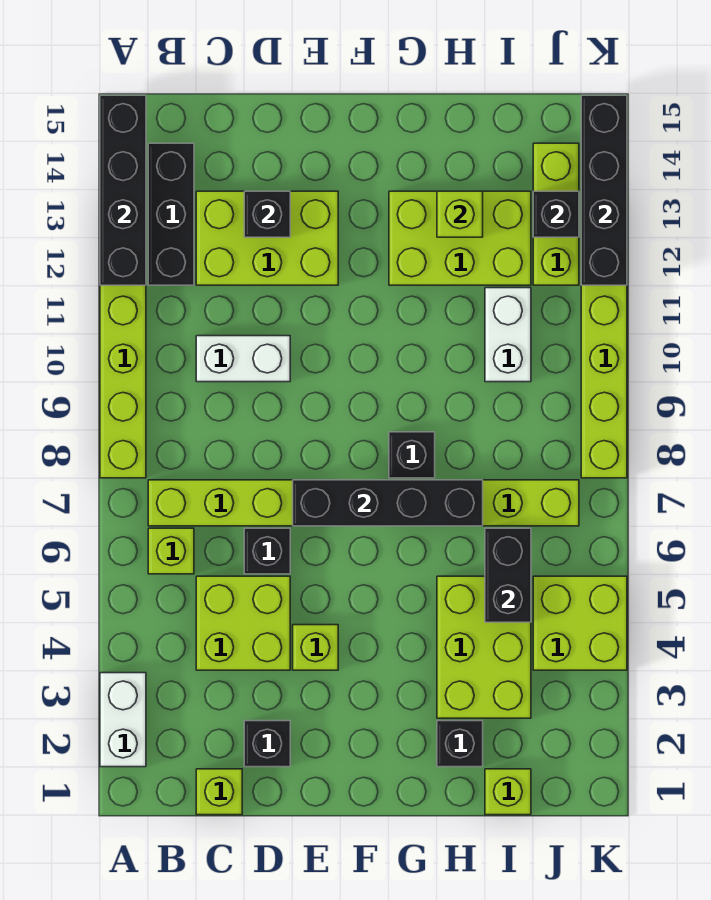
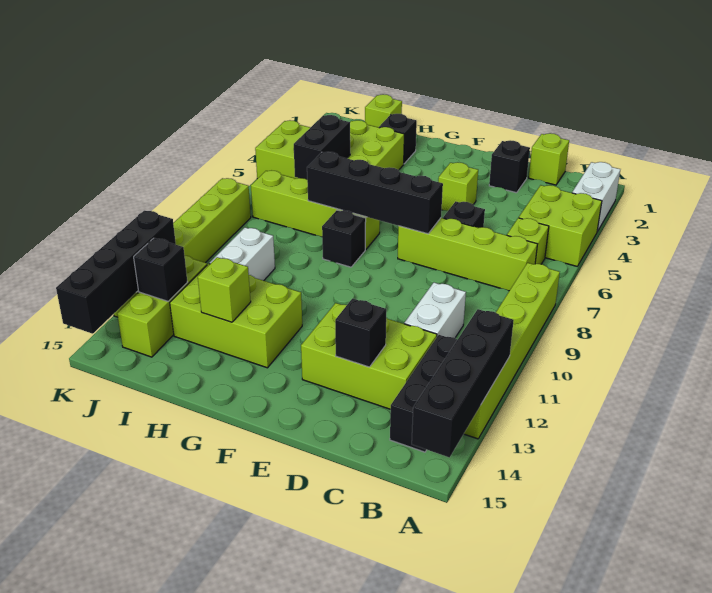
lime 2x2 brick [196,576,290,670] -> lime 2x2 brick moved to [519,185,602,266]
white 1x2 brick [196,336,290,382] -> white 1x2 brick turned to [404,283,466,338]

